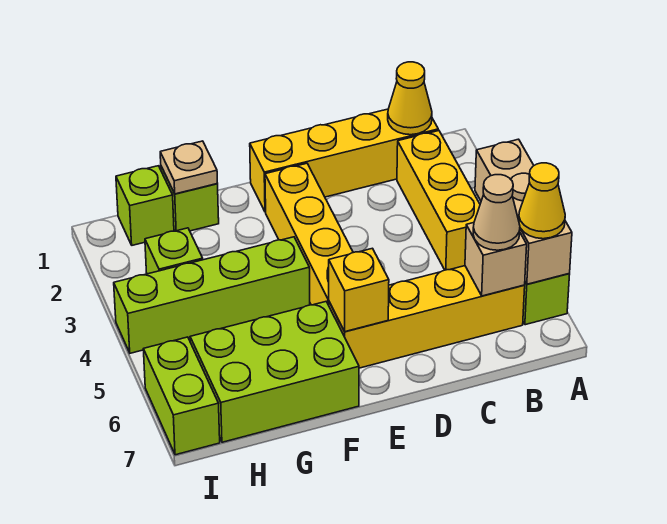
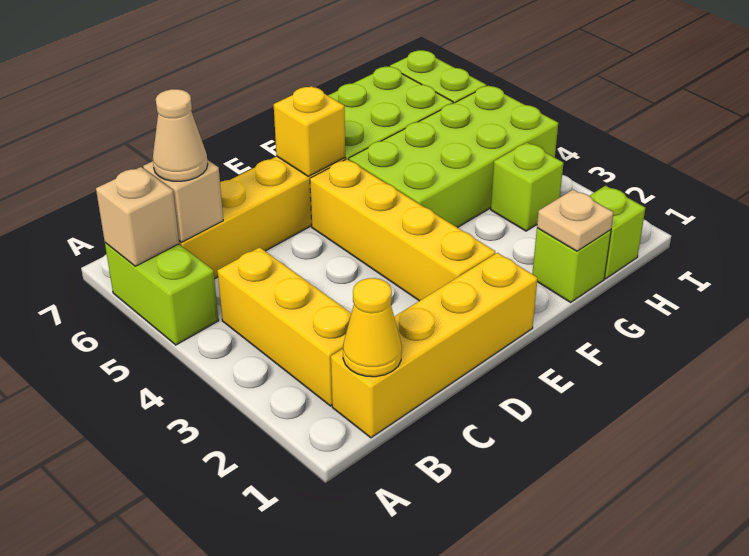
tan 1x3 brick [475,139,572,284] -> tan 1x1 brick [96,167,179,266]
yellow 1x1 cone [519,163,565,239] -> none
lime 1x4 brick [114,237,310,353] -> lime 2x4 brick [349,86,558,228]

